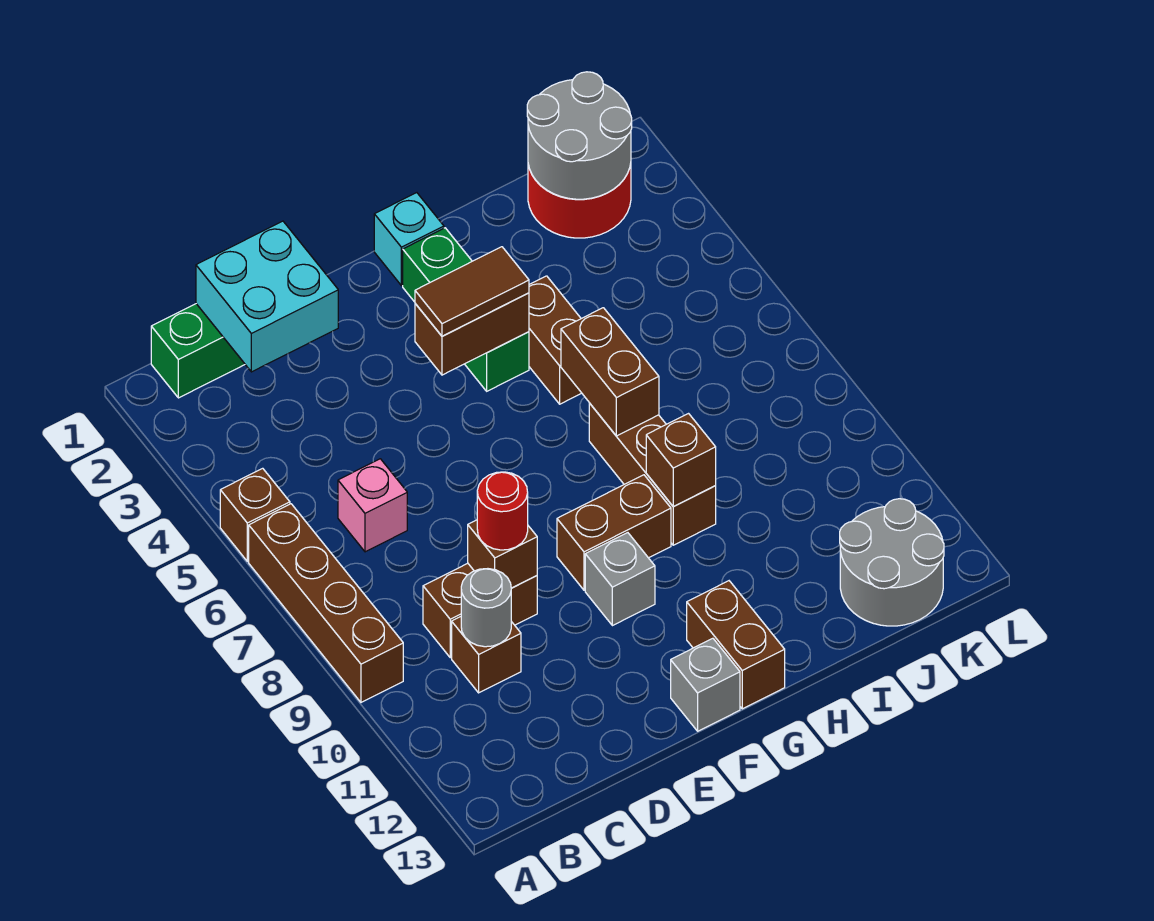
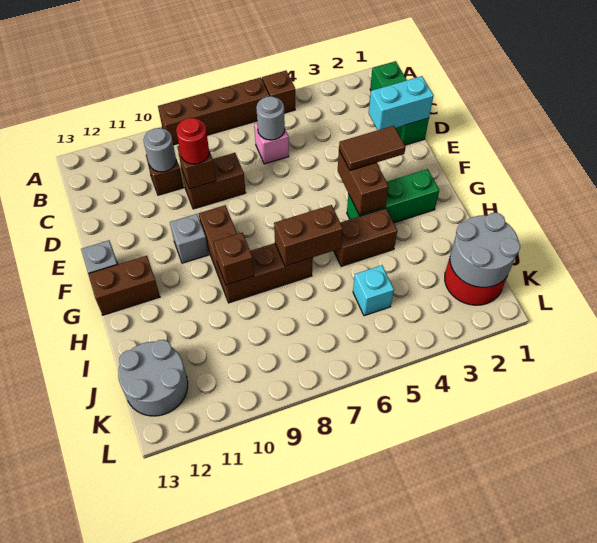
cyan 2x2 brick [196,221,338,372] -> cyan 1x2 brick [369,76,434,130]
none -> grey 1x1 round brick [256,96,285,140]
brown 1x2 brick [423,563,537,658] -> brown 1x2 brick turned to [182,153,246,209]
brown 1x2 tile [415,247,529,336] -> brown 1x2 tile turned to [339,126,406,170]
cyan 1x1 brick [374,193,444,286] -> cyan 1x1 brick moved to [353,265,394,316]

